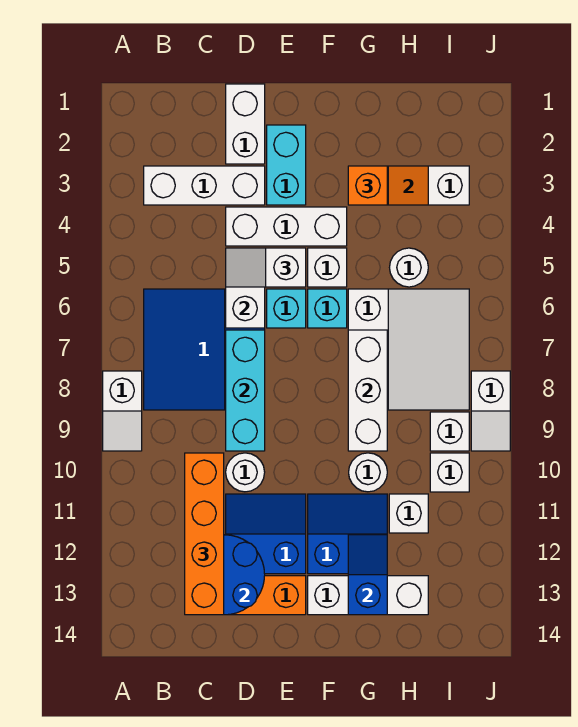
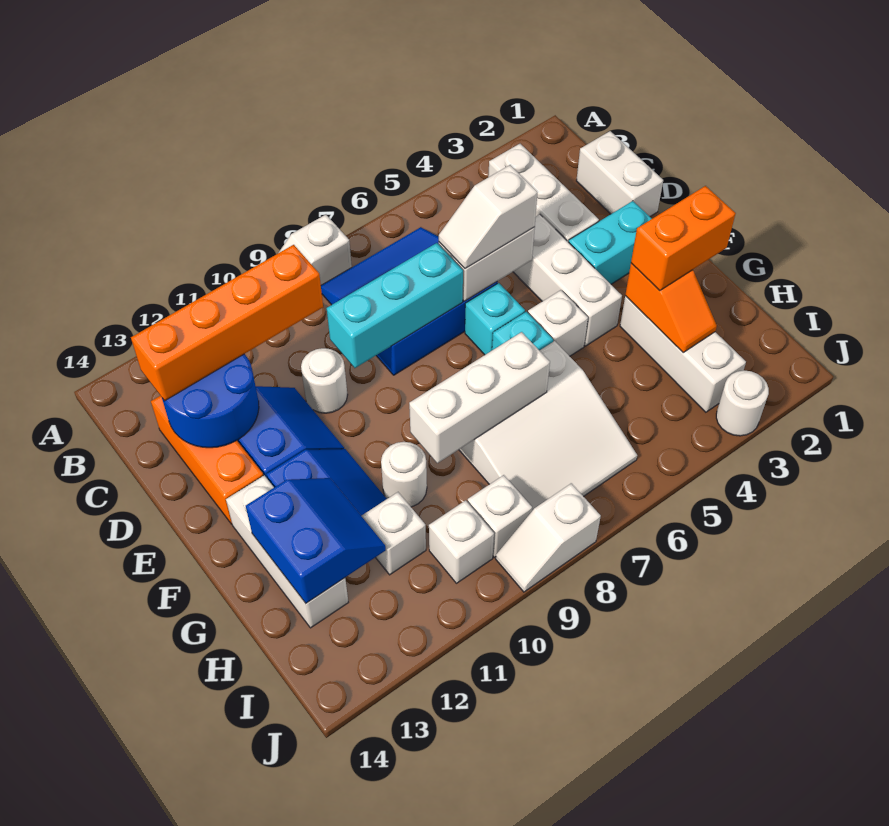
white 1x2 brick [226,84,265,164] -> white 1x2 brick turned to [576,131,663,216]
white 1x2 slope [226,248,306,287] -> white 1x2 slope turned to [439,165,538,269]
orange 1x1 brick [348,166,387,205] -> orange 1x2 brick [631,186,736,291]
blue 1x2 slope [348,535,387,615] -> blue 2x2 slope [246,478,386,603]
white 1x1 round brick [390,248,428,287] -> white 1x1 round brick moved to [716,371,769,436]

